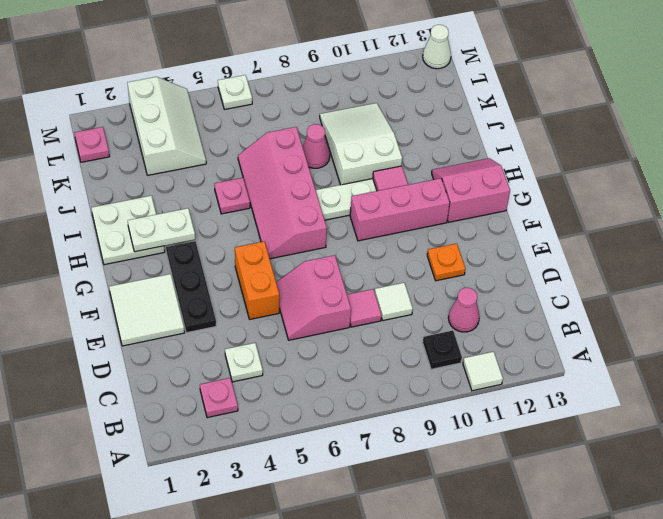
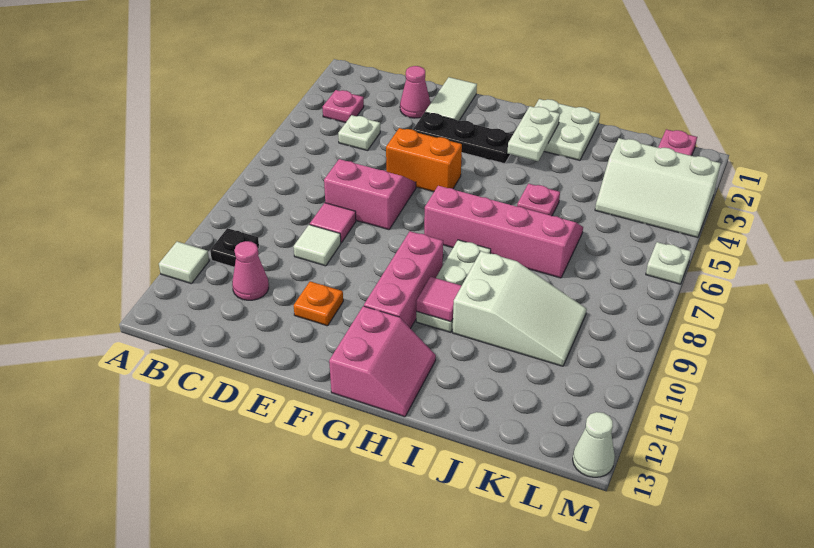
white 2x2 tile [109,274,184,346] -> white 1x2 tile [425,77,477,121]
pink 1x1 cone [303,124,330,168] -> pink 1x1 cone moved to [400,66,431,118]

